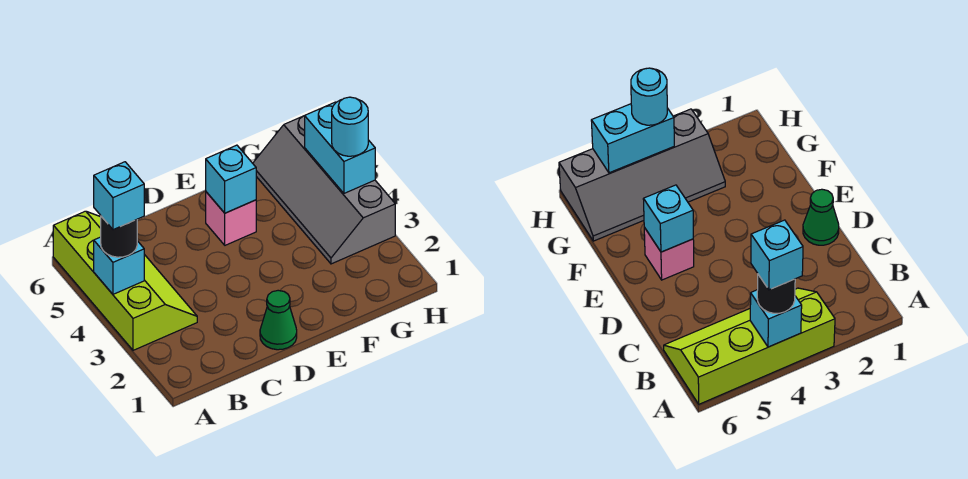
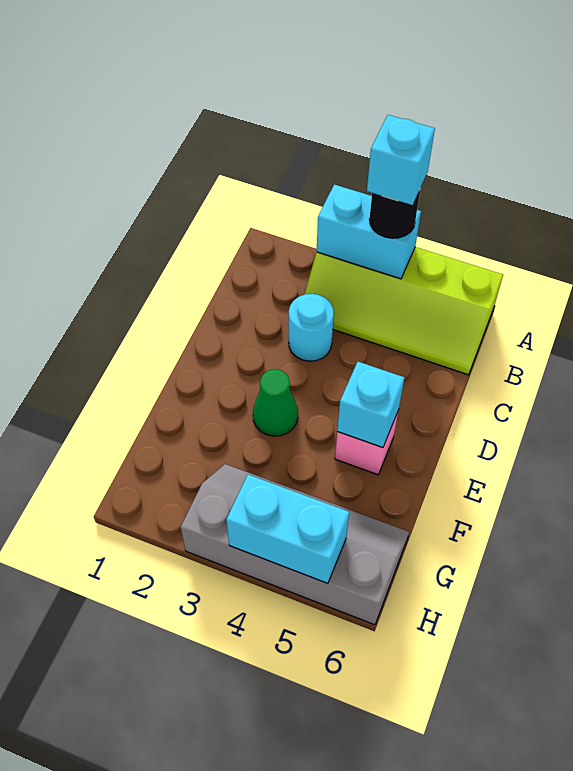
cyan 1x1 brick [94,237,144,294] -> cyan 1x2 brick [317,184,421,279]
green 1x1 cone [260,290,297,350] -> green 1x1 cone moved to [253,369,298,436]
cyan 1x1 round brick [332,97,368,156] -> cyan 1x1 round brick moved to [289,294,334,361]

